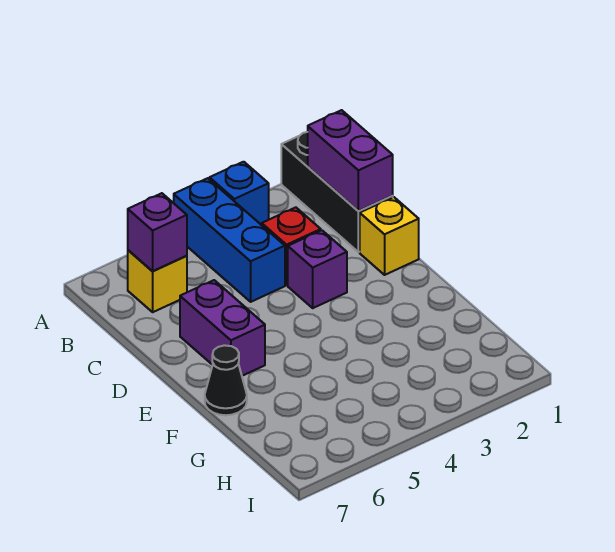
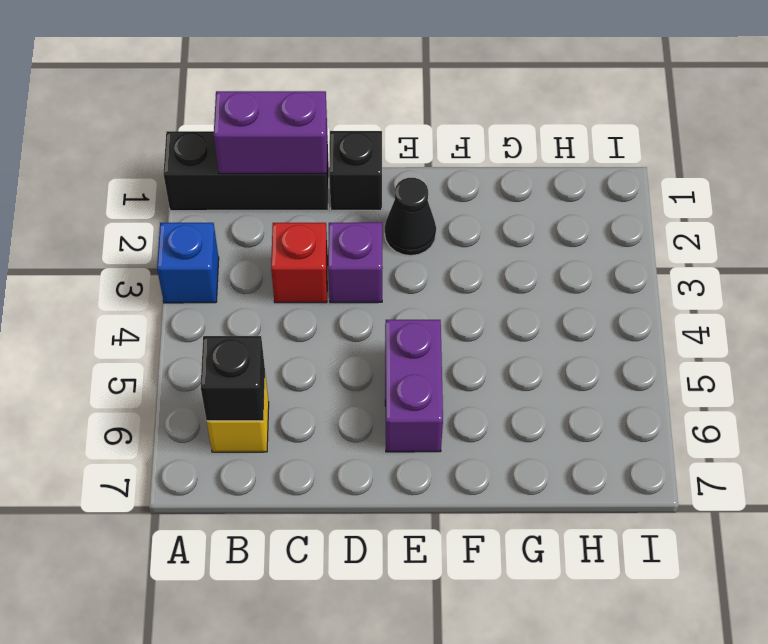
blue 1x3 brick [174,178,285,302] -> none
purple 1x1 brick [128,193,187,271] -> black 1x1 brick [201,336,265,421]
yellow 1x1 brick [360,197,419,275] -> black 1x1 brick [329,131,382,210]
purple 1x2 brick [180,280,265,376] -> purple 1x2 brick turned to [385,320,443,452]
black 1x1 cone [205,345,247,415] -> black 1x1 cone moved to [385,178,436,256]

